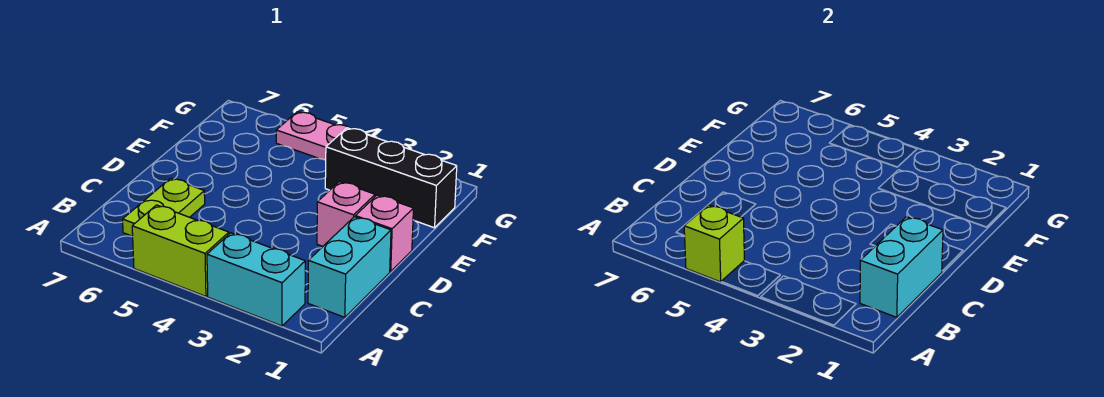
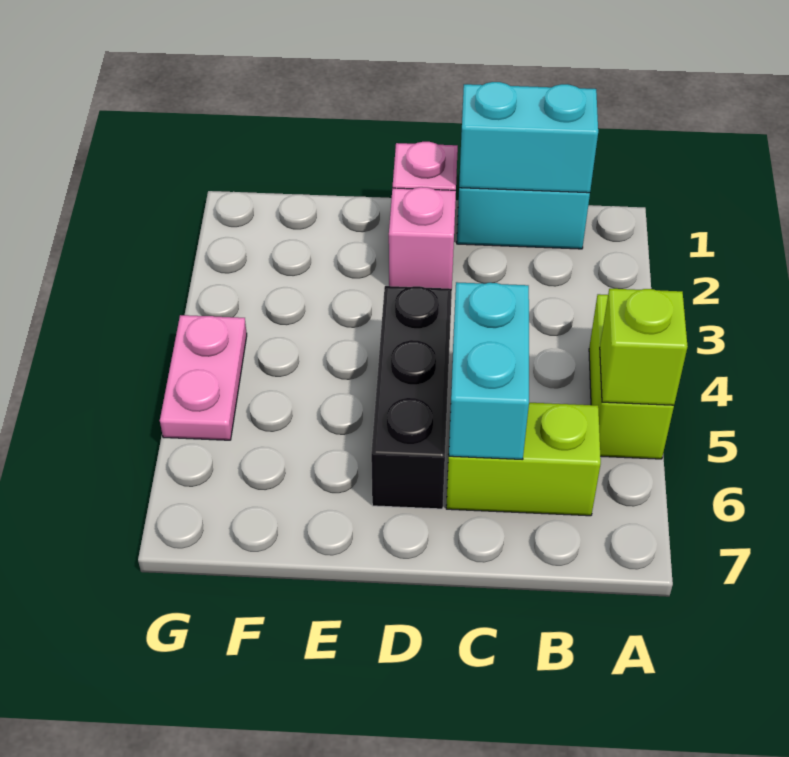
cyan 1x2 brick [207,233,305,326] -> cyan 1x2 brick moved to [449,282,529,460]
lime 1x2 plate [123,178,205,236] -> lime 1x2 brick [446,403,601,516]
black 1x3 brick [325,128,457,228] -> black 1x3 brick moved to [371,286,452,509]

